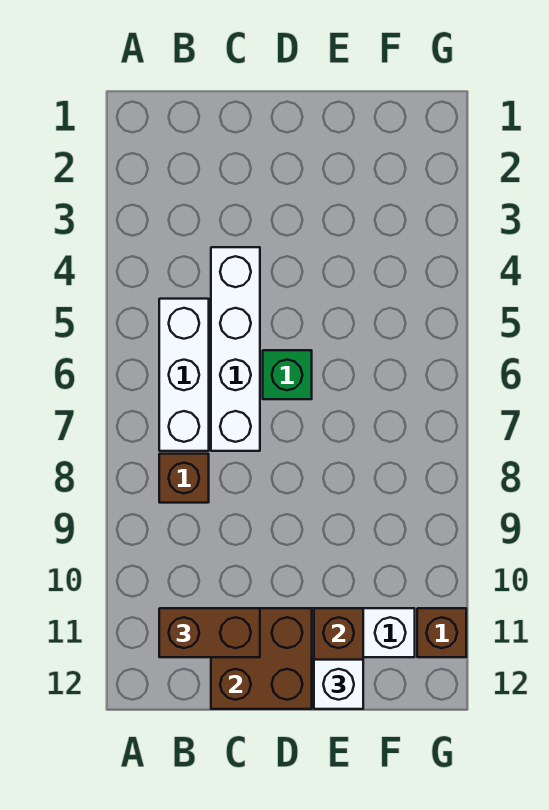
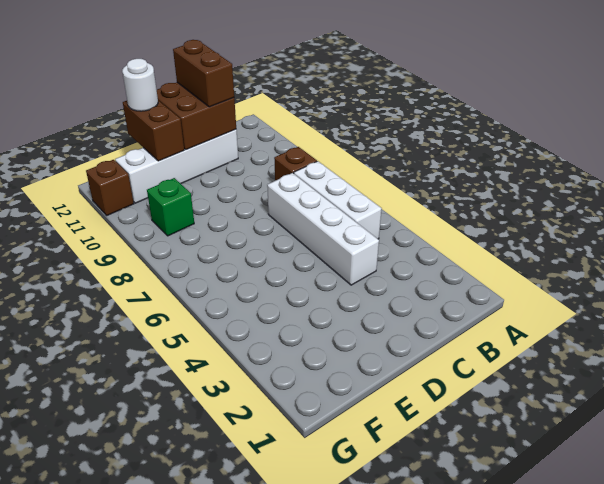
brown 1x2 brick [159,608,260,657] -> brown 1x2 brick turned to [173,40,234,107]
green 1x1 brick [263,350,312,399] -> green 1x1 brick moved to [147,178,194,236]
white 1x1 brick [314,660,363,709] -> white 1x1 round brick [122,59,158,111]

